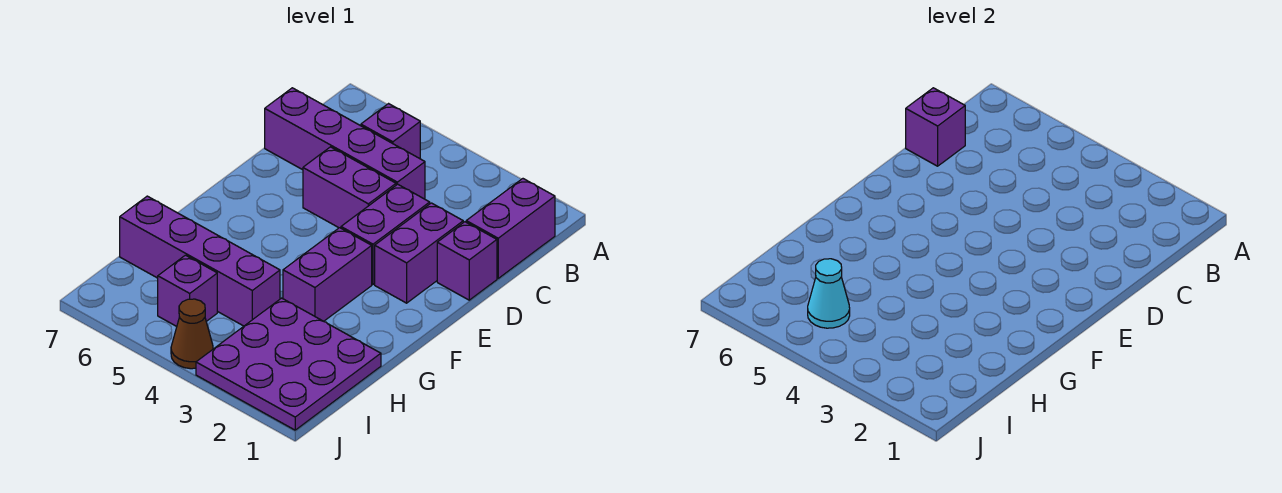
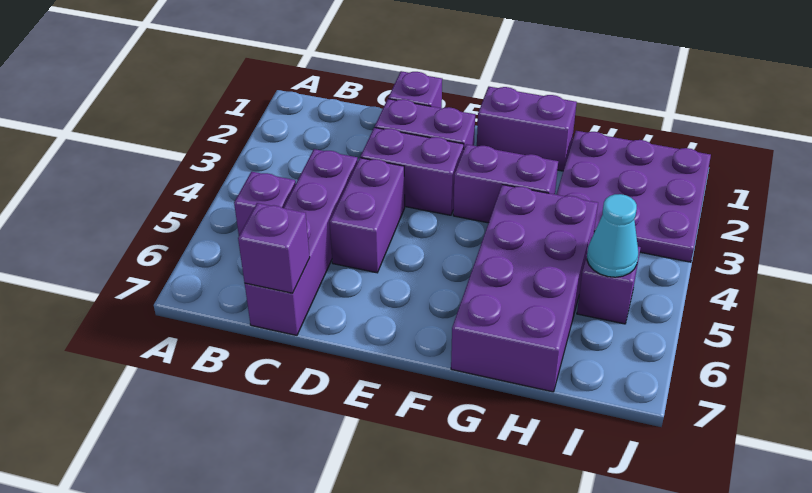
purple 1x2 brick [466,179,555,278] -> purple 1x2 brick moved to [477,87,577,171]
purple 1x4 brick [120,196,280,326] -> purple 2x4 brick [451,185,598,392]
brown 1x1 cone [171,299,213,369] -> none

